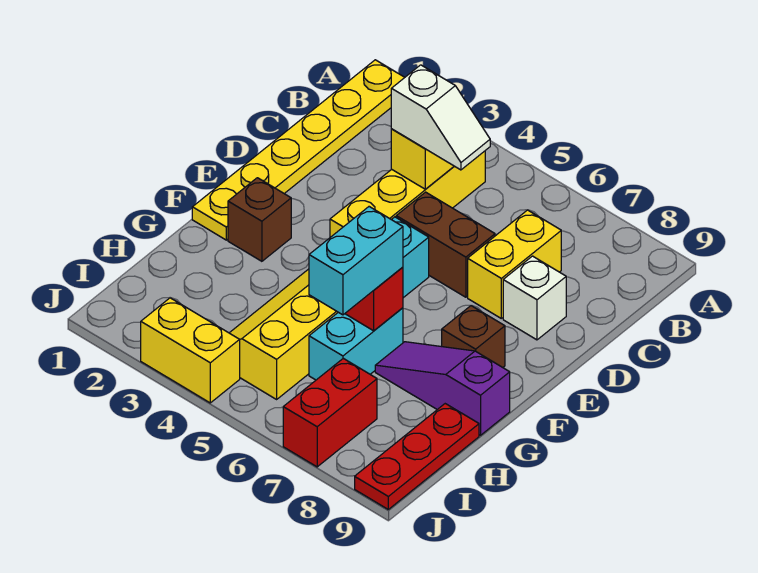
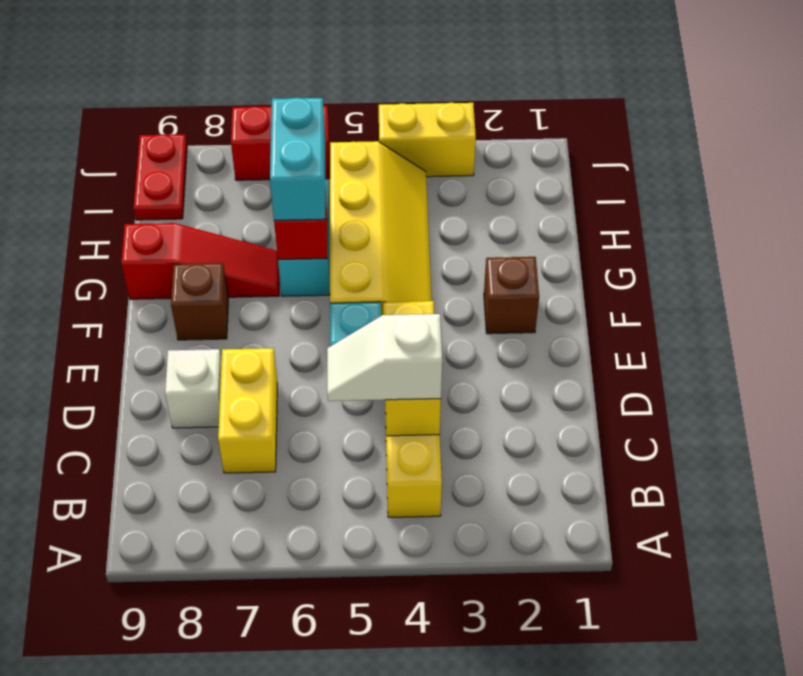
yellow 1x6 plate [192,60,405,240] -> none
brown 1x2 brick [396,192,495,297] -> none
purple 1x3 slope [375,342,510,435] -> red 1x3 slope [121,223,280,299]
red 1x3 plate [355,404,479,509] -> red 1x2 plate [134,134,187,220]
red 1x2 brick [283,358,377,467] -> red 1x2 brick turned to [231,106,330,180]

